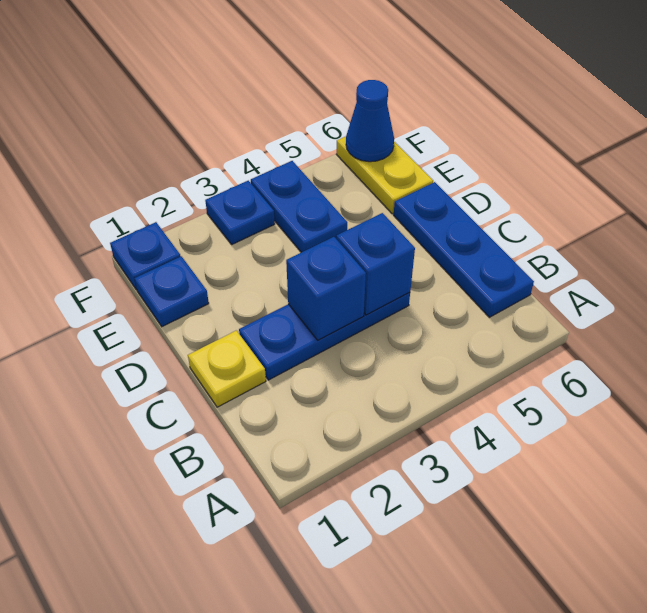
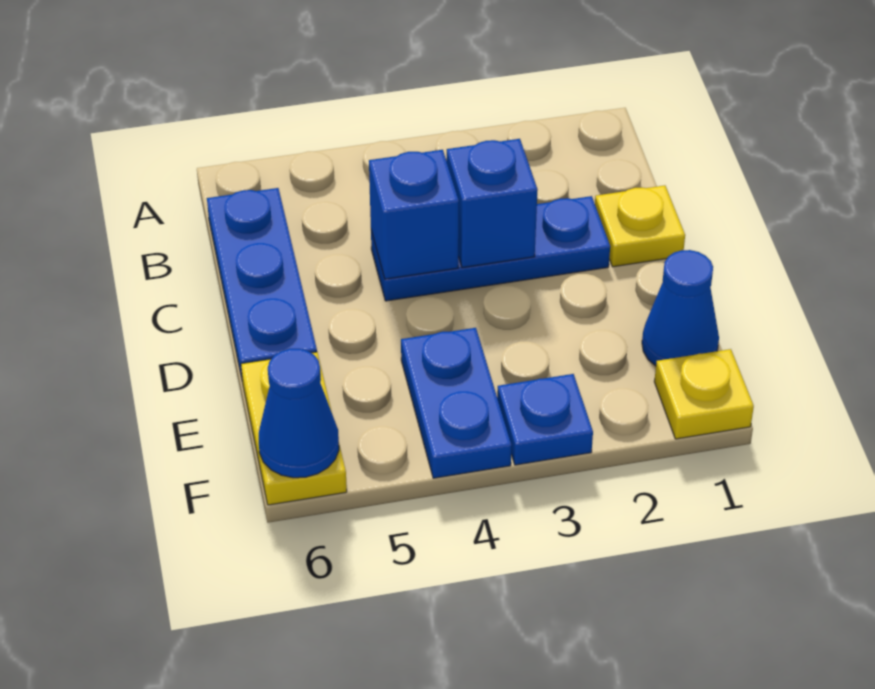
blue 1x1 plate [135,256,209,327] -> blue 1x1 cone [642,250,719,366]
blue 1x1 plate [110,222,181,290] -> yellow 1x1 plate [654,349,754,439]

